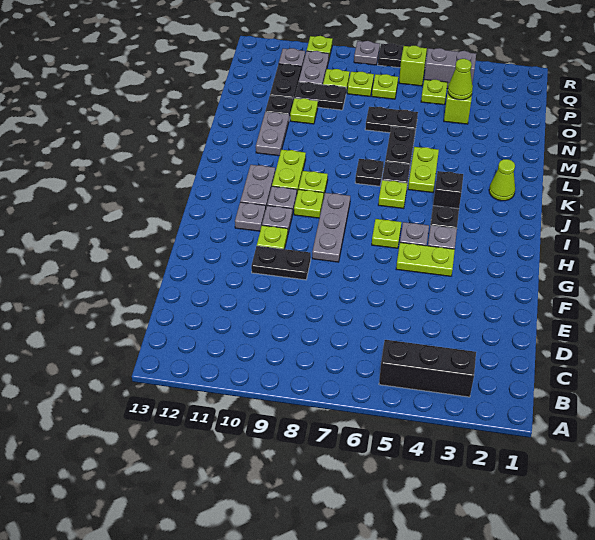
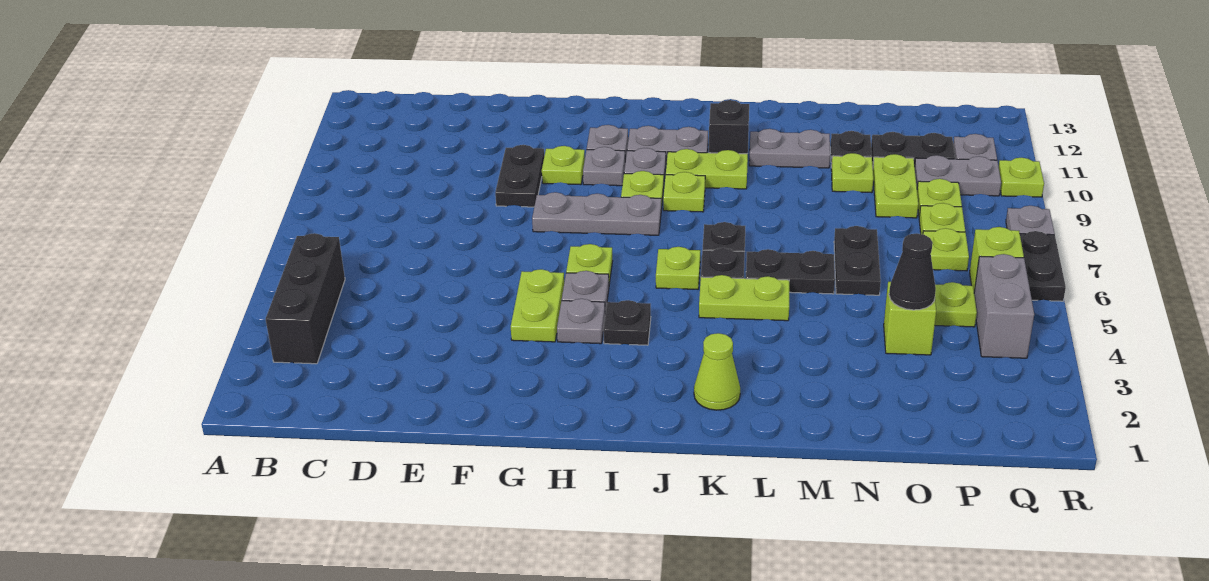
black 1x1 brick [433,171,463,209] -> black 1x1 brick moved to [709,100,749,154]
lime 1x1 cone [448,59,473,100] -> black 1x1 cone [889,233,936,310]
black 1x2 plate [294,82,346,110] -> lime 1x2 plate [873,154,918,218]

